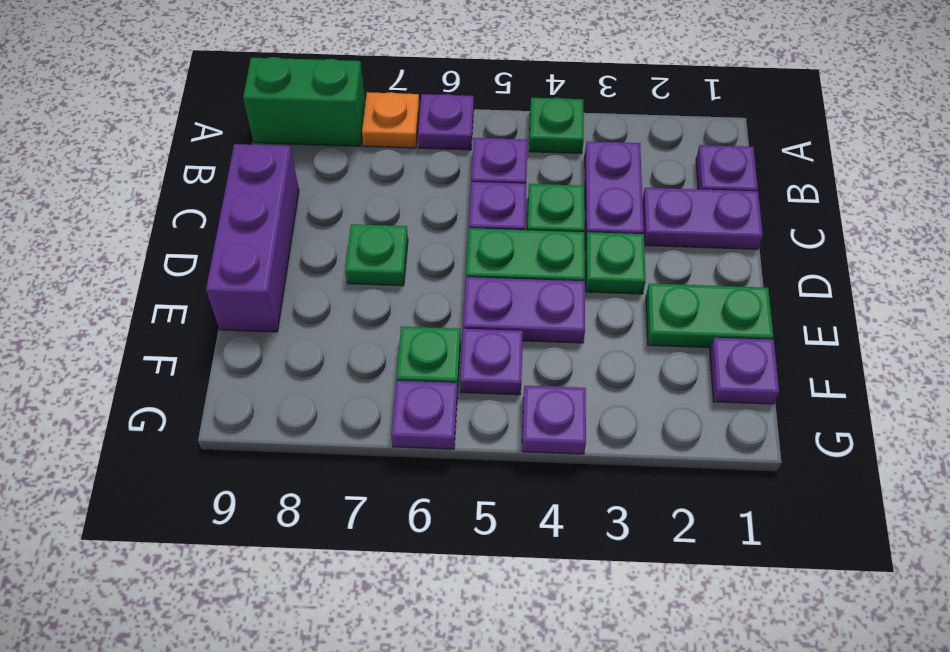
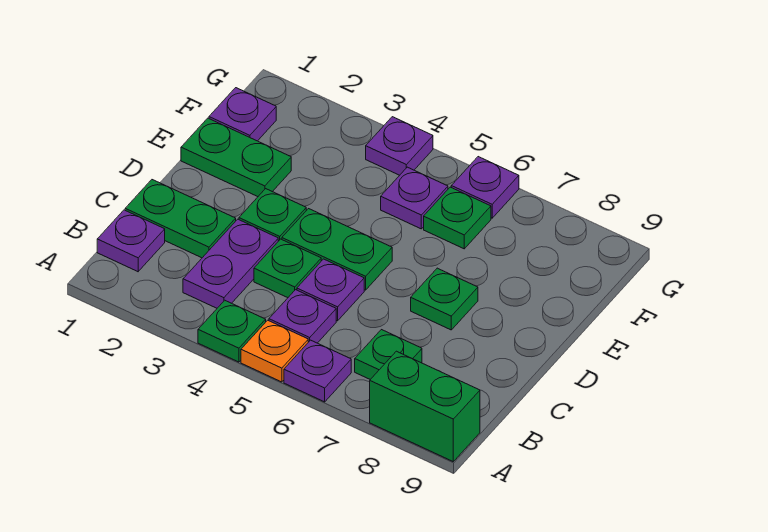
orange 1x1 plate [362,92,420,148] -> orange 1x1 plate moved to [241,320,308,382]
none -> green 1x1 plate [355,330,422,380]
purple 1x2 plate [642,188,763,249] -> green 1x2 plate [125,180,236,258]
purple 1x3 brick [206,144,299,332] -> none
purple 1x2 plate [463,277,585,343] -> none

